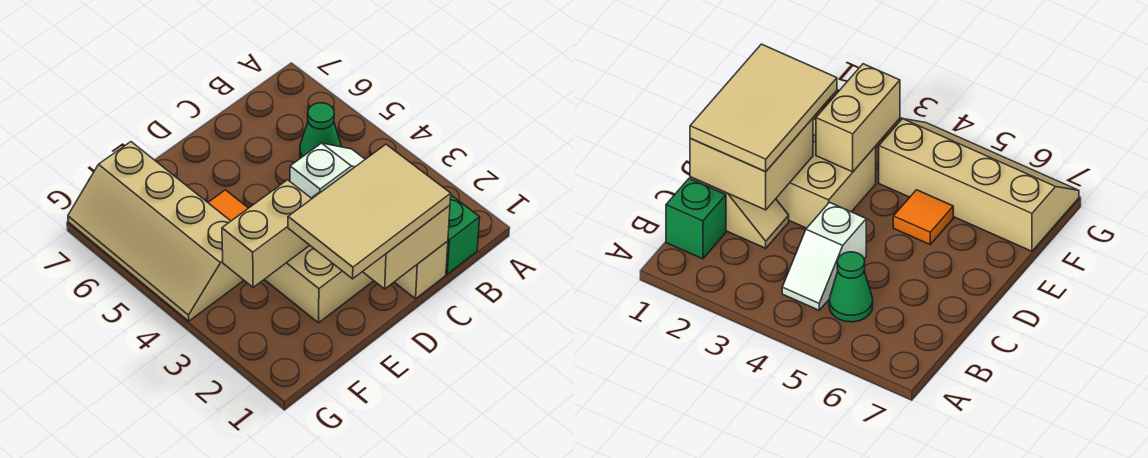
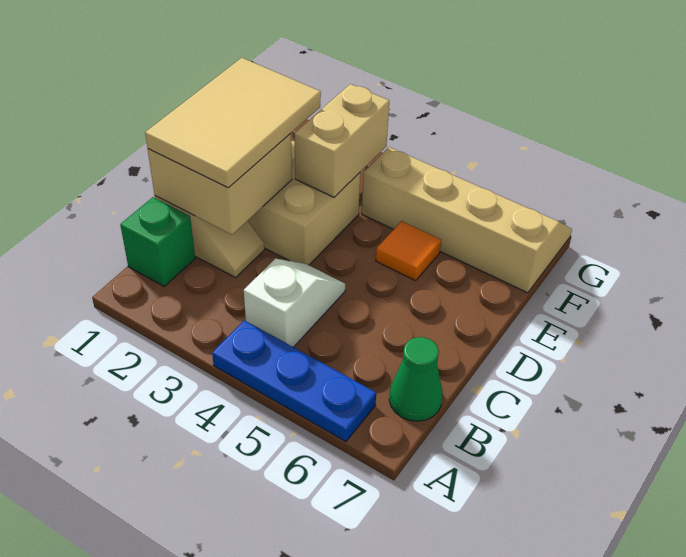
none -> blue 1x3 plate [212,320,376,442]
white 1x2 slope [290,143,365,198] -> white 1x2 slope turned to [244,259,345,347]
green 1x1 cone [300,103,341,158] -> green 1x1 cone moved to [389,337,443,421]

